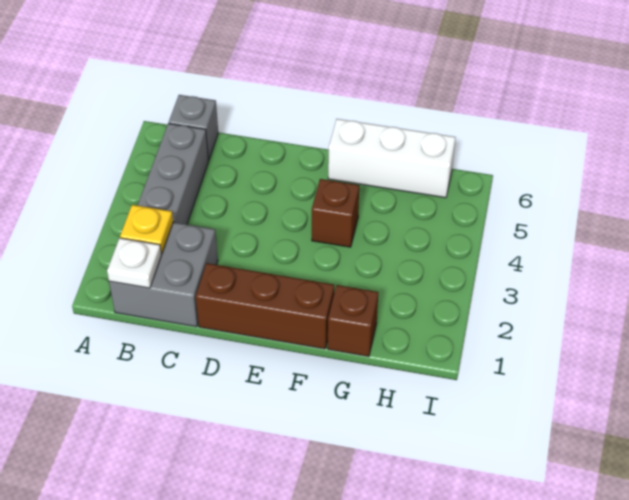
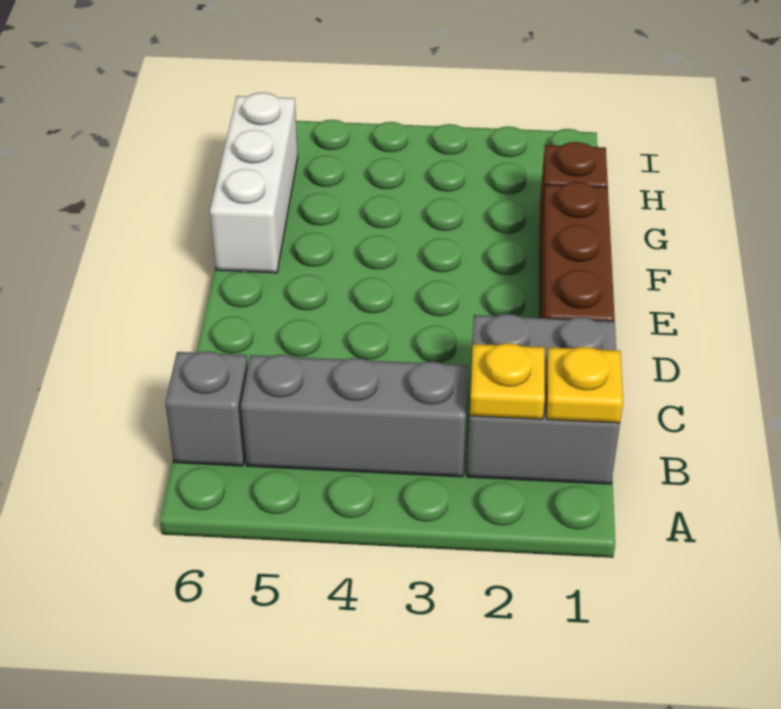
white 1x1 plate [107,238,161,288] -> yellow 1x1 plate [546,347,623,423]
brown 1x1 brick [312,179,359,247] -> none

